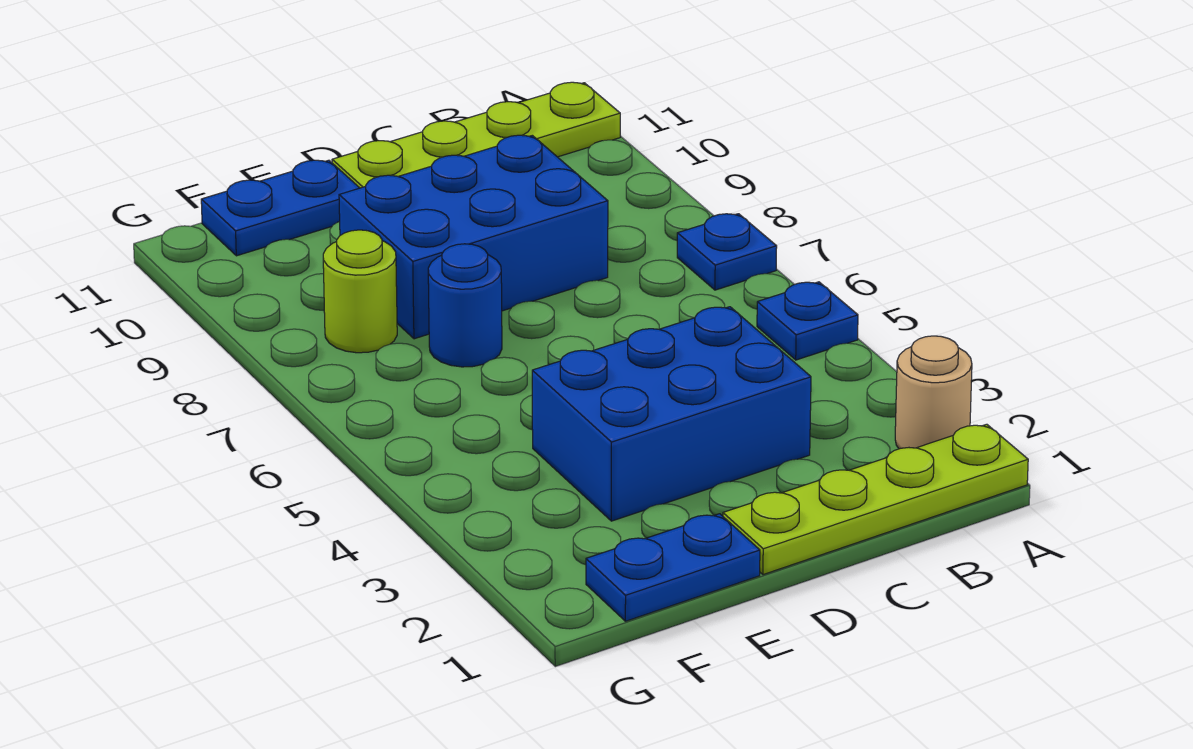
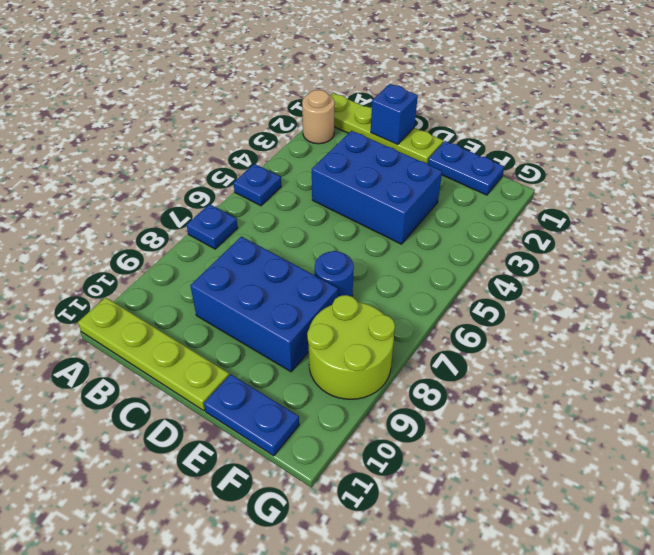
none -> blue 1x1 brick [371,84,418,144]
lime 1x1 round brick [323,230,397,353] -> lime 2x2 round brick [307,295,395,399]

